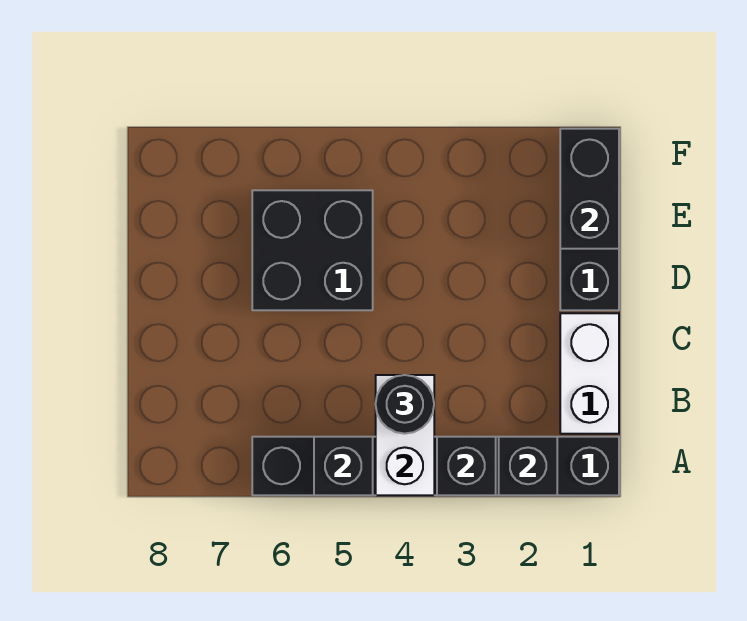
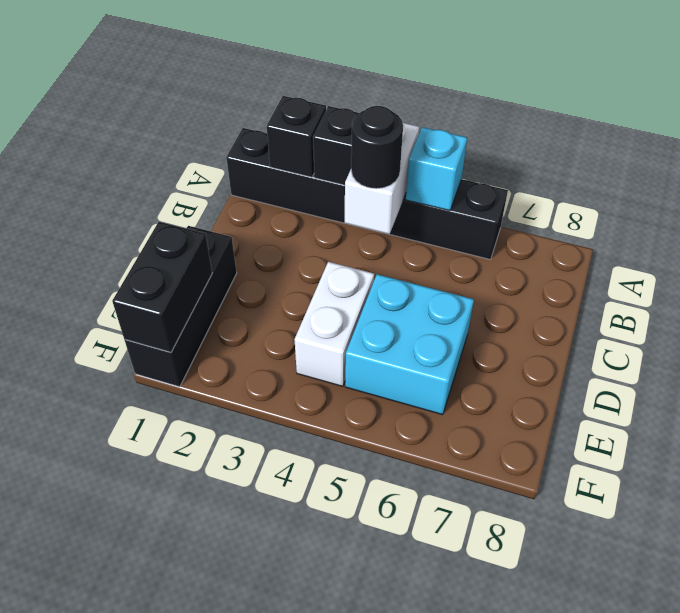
black 1x1 brick [314,437,373,495] -> cyan 1x1 brick [406,127,467,211]
white 1x2 brick [560,313,619,434] -> white 1x2 brick moved to [294,262,374,386]
black 2x2 brick [252,190,373,310] -> cyan 2x2 brick [345,274,474,415]

